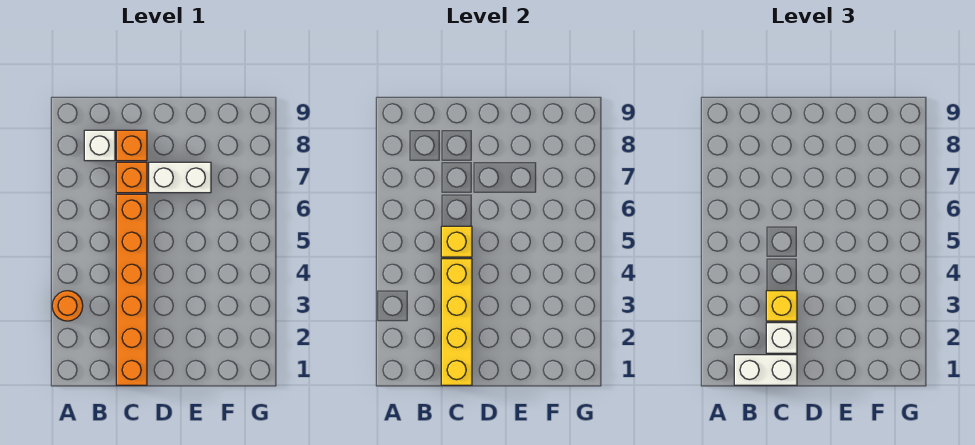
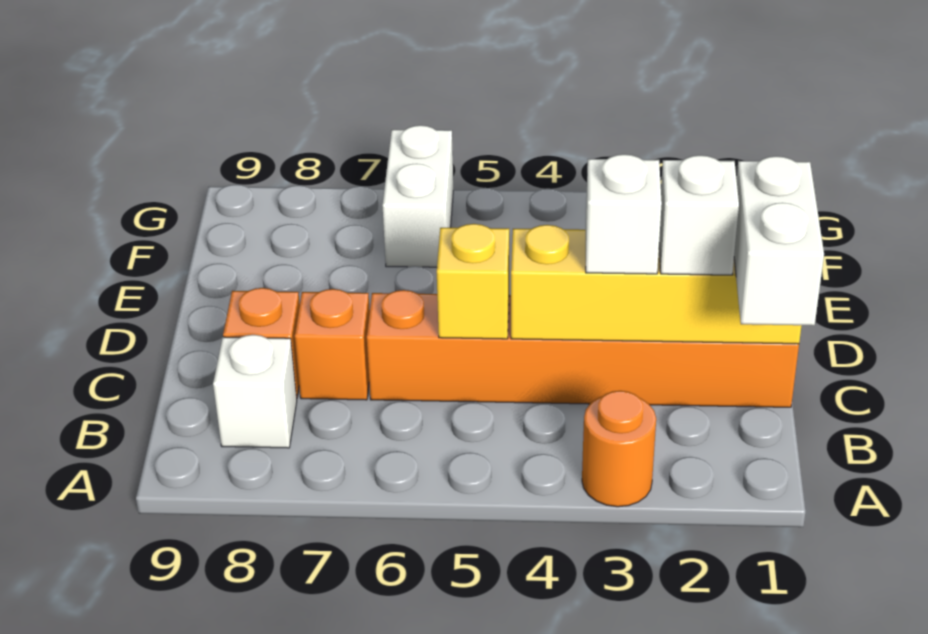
yellow 1x1 brick [766,291,797,321] -> white 1x1 brick [586,154,662,274]
white 1x2 brick [149,162,211,193] -> white 1x2 brick moved to [382,125,453,267]

